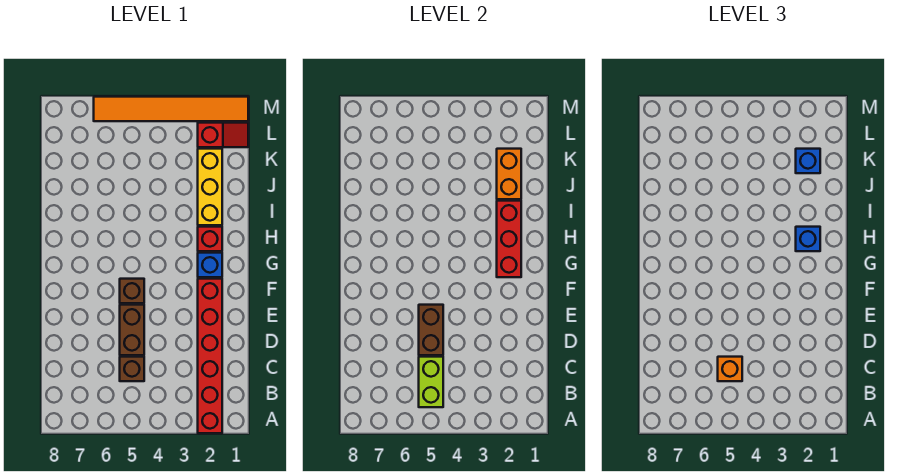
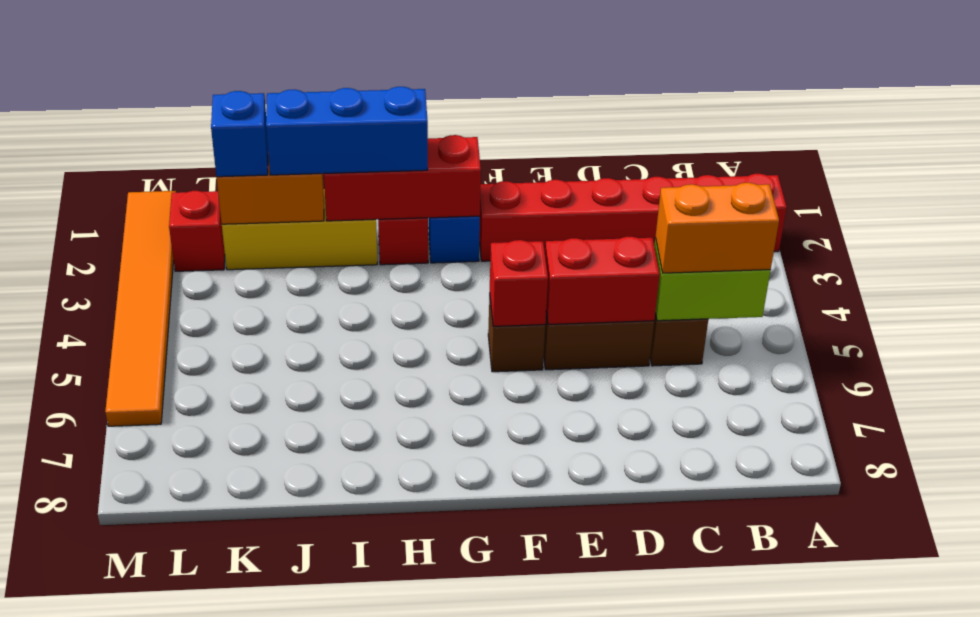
orange 1x1 brick [718,357,742,381] -> orange 1x2 brick [656,183,779,273]
brown 1x2 brick [419,305,443,355] -> red 1x2 brick [545,237,660,325]
none -> red 1x1 brick [490,240,548,326]
blue 1x1 brick [796,227,820,251] -> blue 1x3 brick [266,87,428,175]

